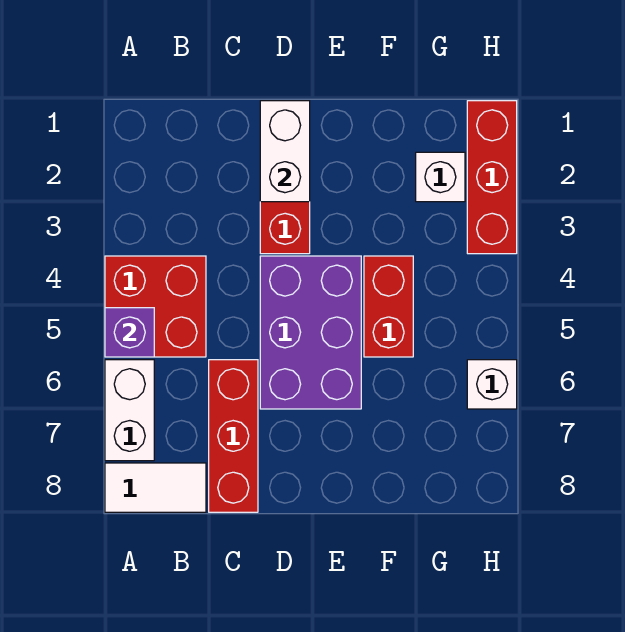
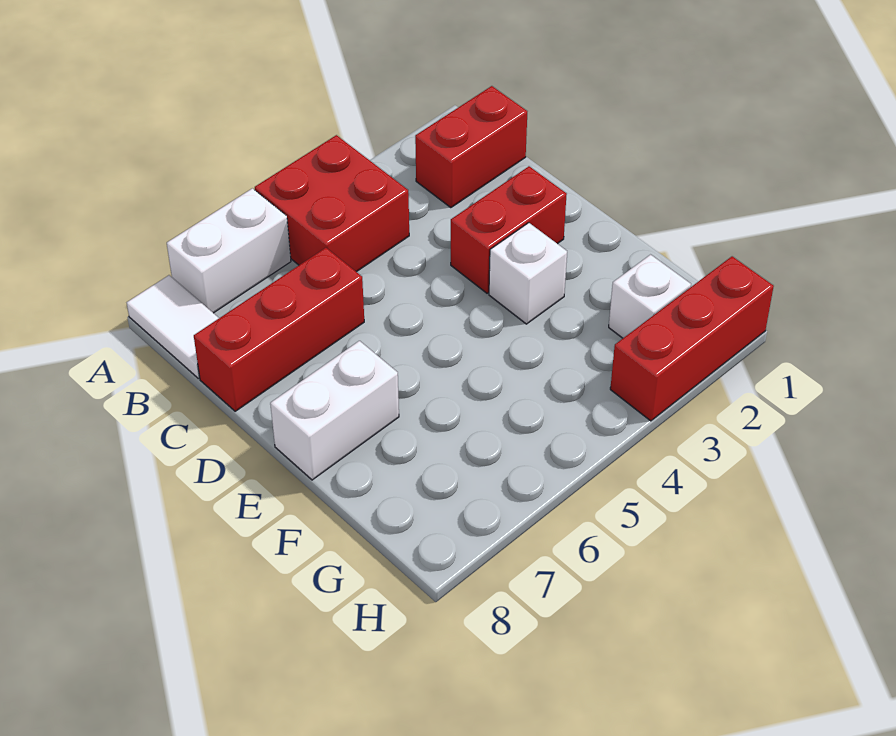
purple 1x1 brick [105,308,154,357] -> none
white 1x2 brick [260,101,310,202] -> white 1x2 brick moved to [270,341,399,480]
purple 2x3 brick [260,256,361,409] -> none
red 1x2 brick [364,256,413,357] -> red 1x2 brick moved to [415,86,527,208]
white 1x1 brick [467,360,517,409] -> white 1x1 brick moved to [489,223,567,324]

